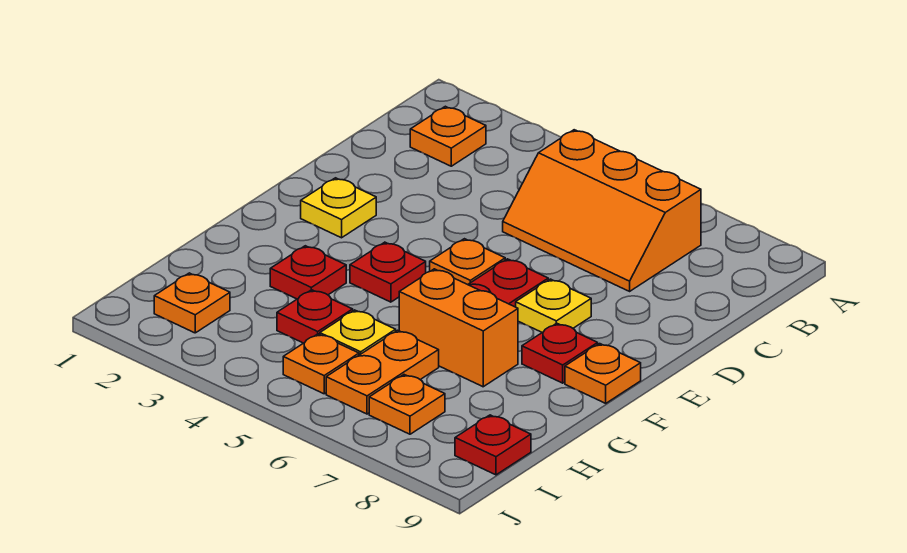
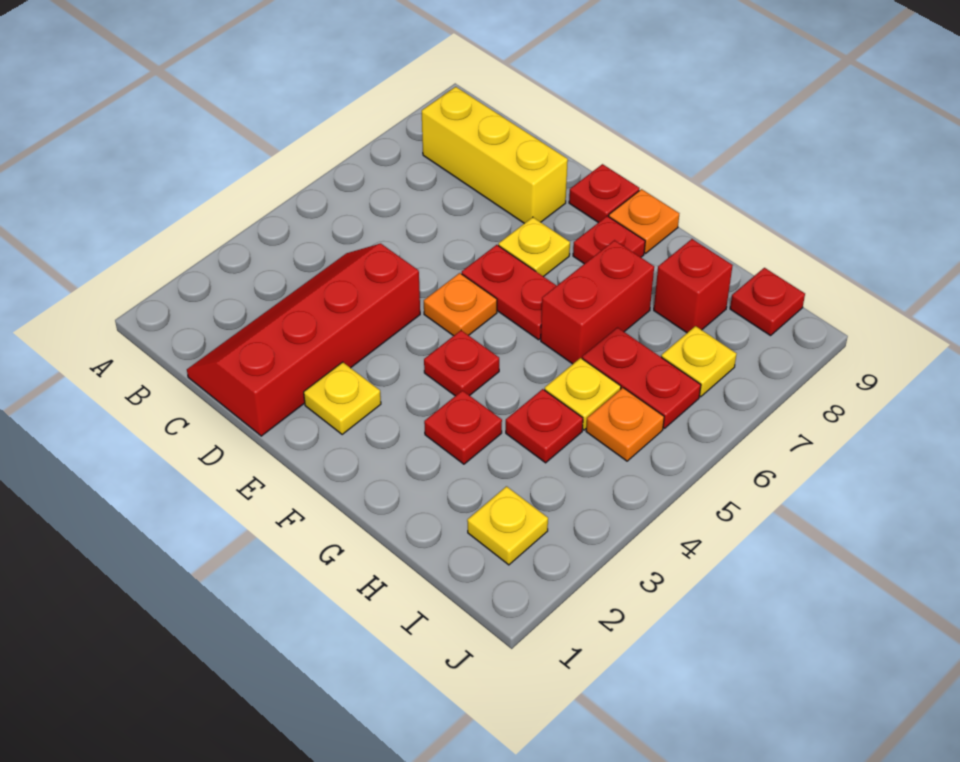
orange 1x1 plate [410,106,486,166] -> none
orange 2x3 slope [503,130,701,291] -> none
none -> yellow 1x3 brick [422,87,568,223]
none -> red 2x4 slope [187,244,420,436]
none -> red 1x1 plate [569,164,640,223]
orange 1x2 brick [399,269,518,387] -> red 1x2 brick [541,240,654,364]
orange 1x2 plate [326,330,439,414] -> red 1x2 plate [582,328,701,429]
none -> red 1x1 brick [654,239,733,333]
orange 1x1 plate [154,273,230,333] -> yellow 1x1 plate [467,486,548,565]
orange 1x1 plate [369,375,445,434] -> yellow 1x1 plate [661,326,737,397]

